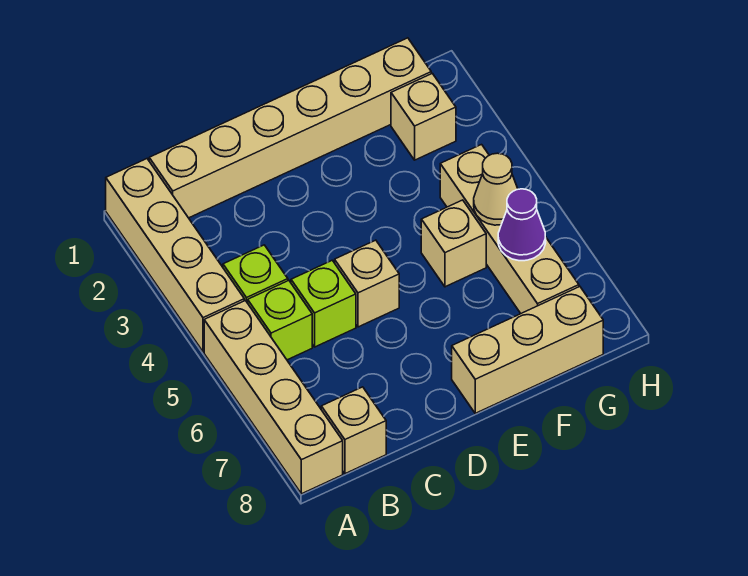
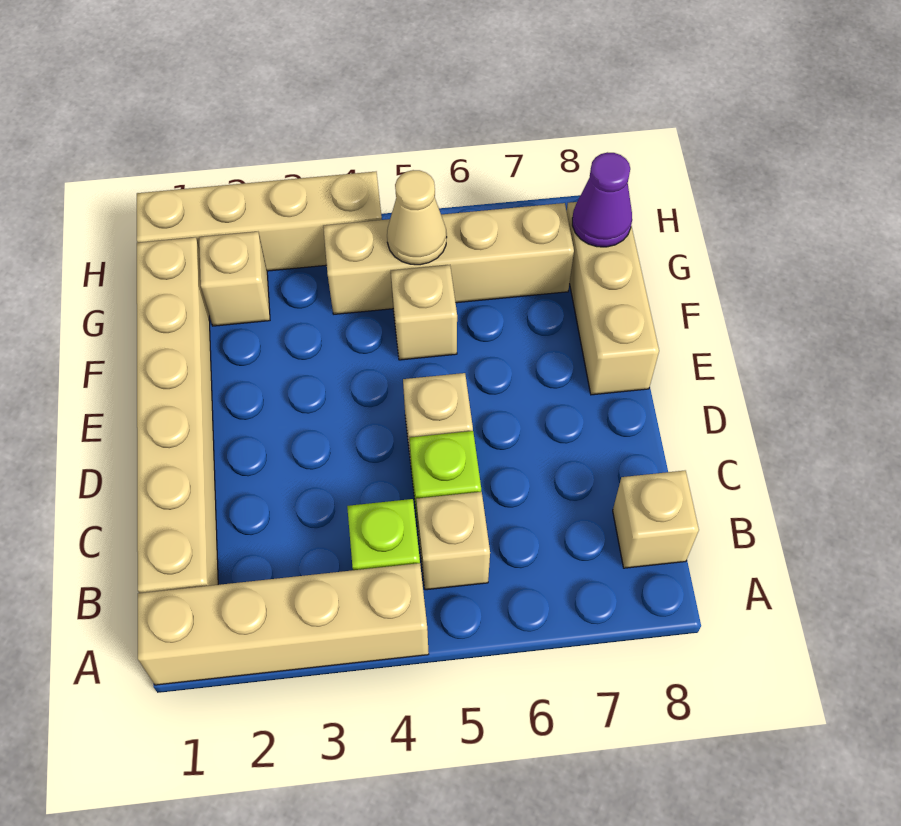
tan 1x4 brick [204,301,343,494] -> tan 1x4 brick moved to [137,172,382,271]
lime 1x1 brick [248,281,312,360] -> tan 1x1 brick [416,492,490,590]
purple 1x1 cone [498,189,546,261] -> purple 1x1 cone moved to [572,152,632,247]

